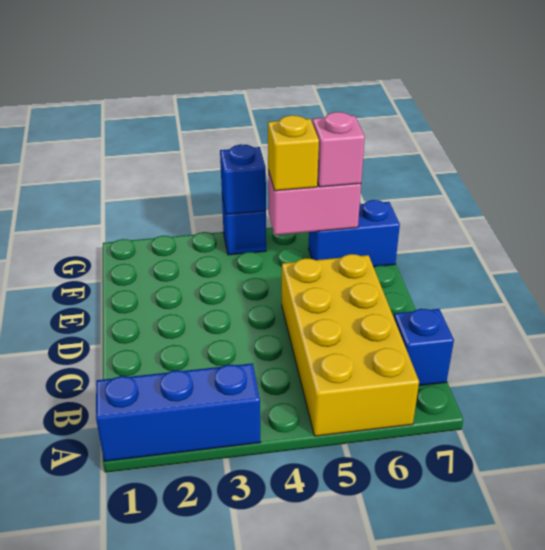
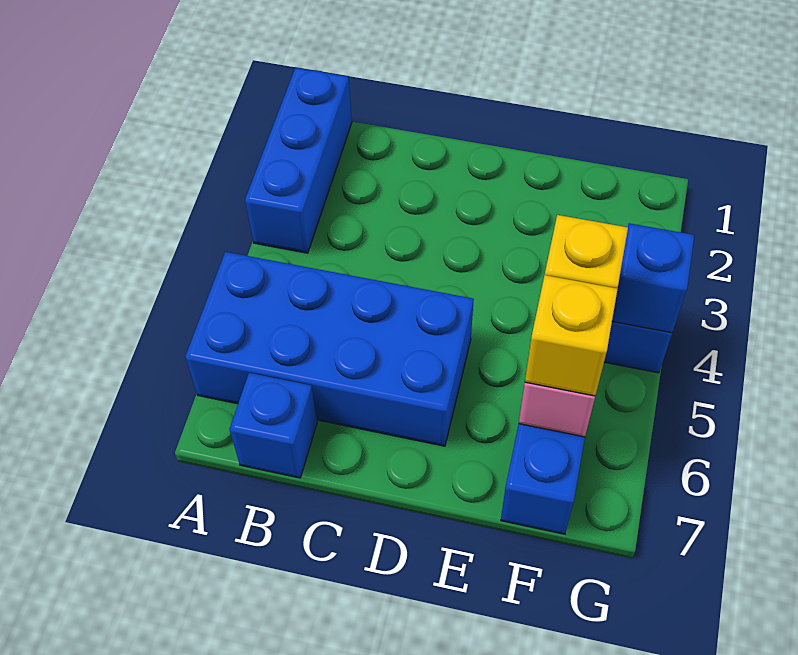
yellow 2x4 brick [282,254,419,436] -> blue 2x4 brick [185,252,474,446]
pink 1x1 brick [313,112,365,187] -> yellow 1x1 brick [525,275,618,396]

